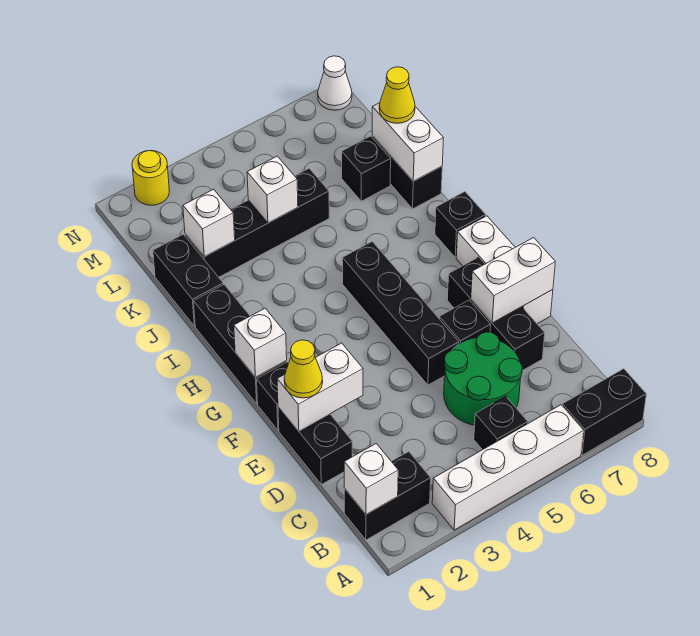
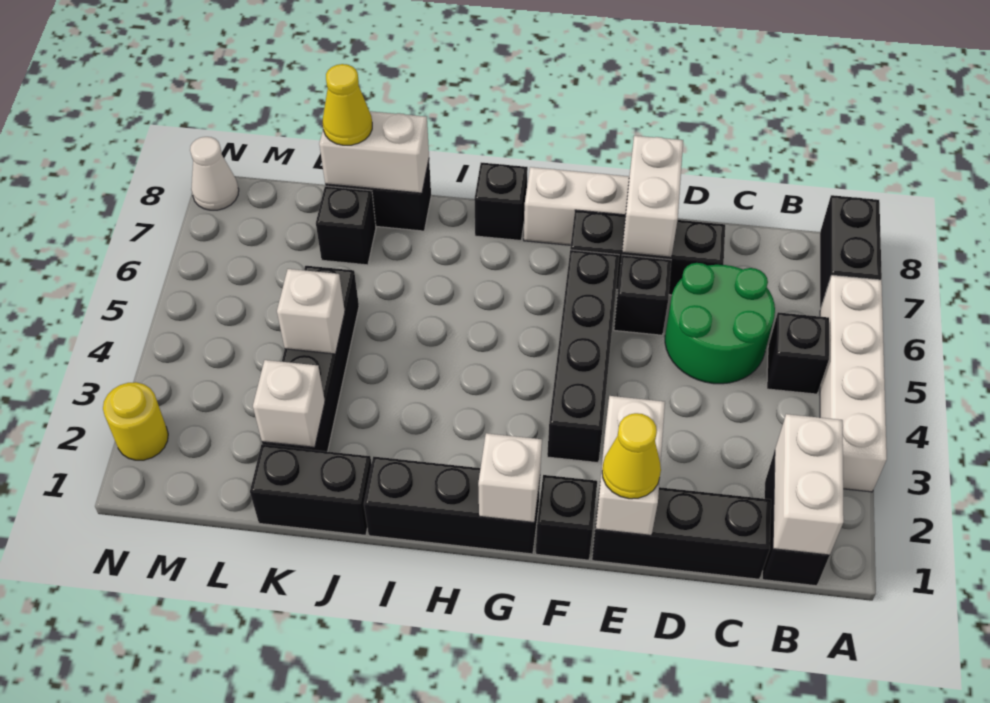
white 1x1 brick [344,444,398,514] -> white 1x2 brick [773,414,844,555]
black 1x2 brick [278,406,352,484] -> black 1x3 brick [592,487,771,579]
black 1x4 brick [342,241,459,385] -> black 1x4 brick turned to [547,250,619,463]

